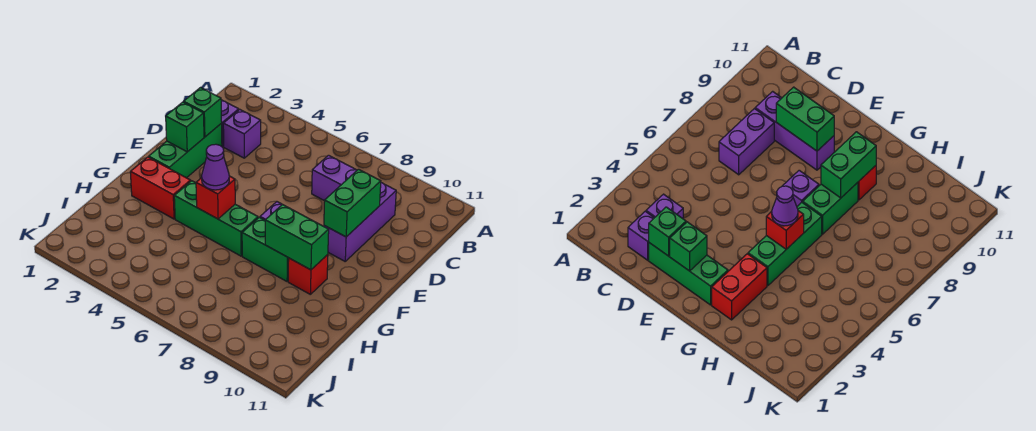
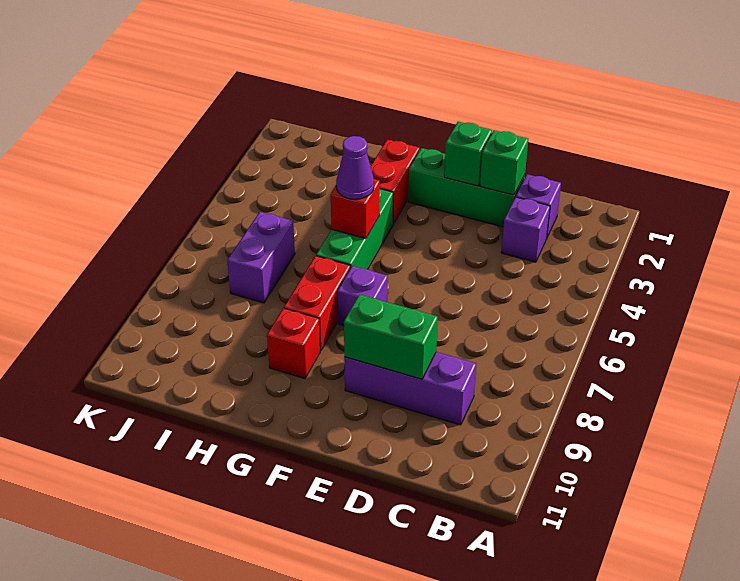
purple 1x2 brick [312,155,357,201] -> purple 1x2 brick moved to [227,212,295,303]
green 1x2 brick [242,217,289,281] -> red 1x2 brick [284,256,350,351]
green 1x2 brick [265,204,329,270] -> none

